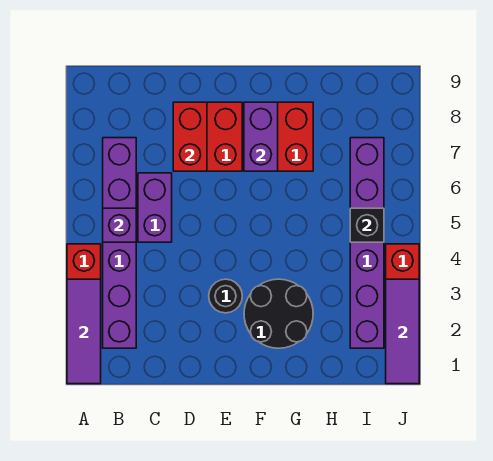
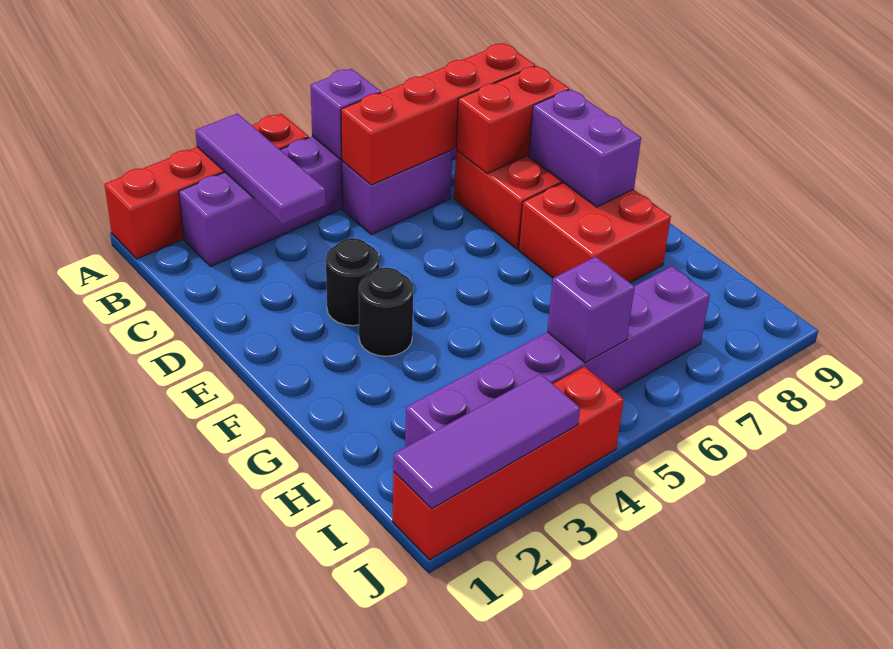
purple 1x3 tile [67,279,101,384] -> purple 1x3 tile turned to [195,114,325,224]
none -> red 1x4 brick [341,43,535,185]
black 2x2 round brick [244,279,313,348] -> black 1x1 round brick [359,268,413,356]
purple 1x2 brick [244,102,278,171] -> purple 1x2 brick turned to [529,89,641,207]
black 1x1 brick [350,208,384,242] -> purple 1x1 brick [547,257,635,363]

